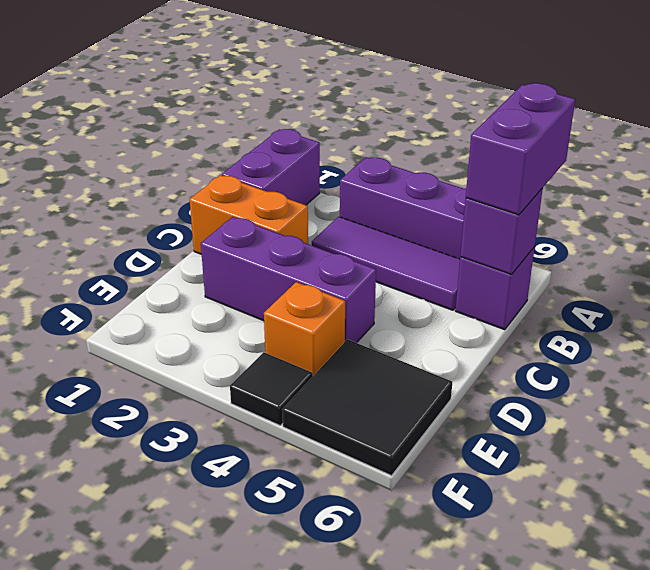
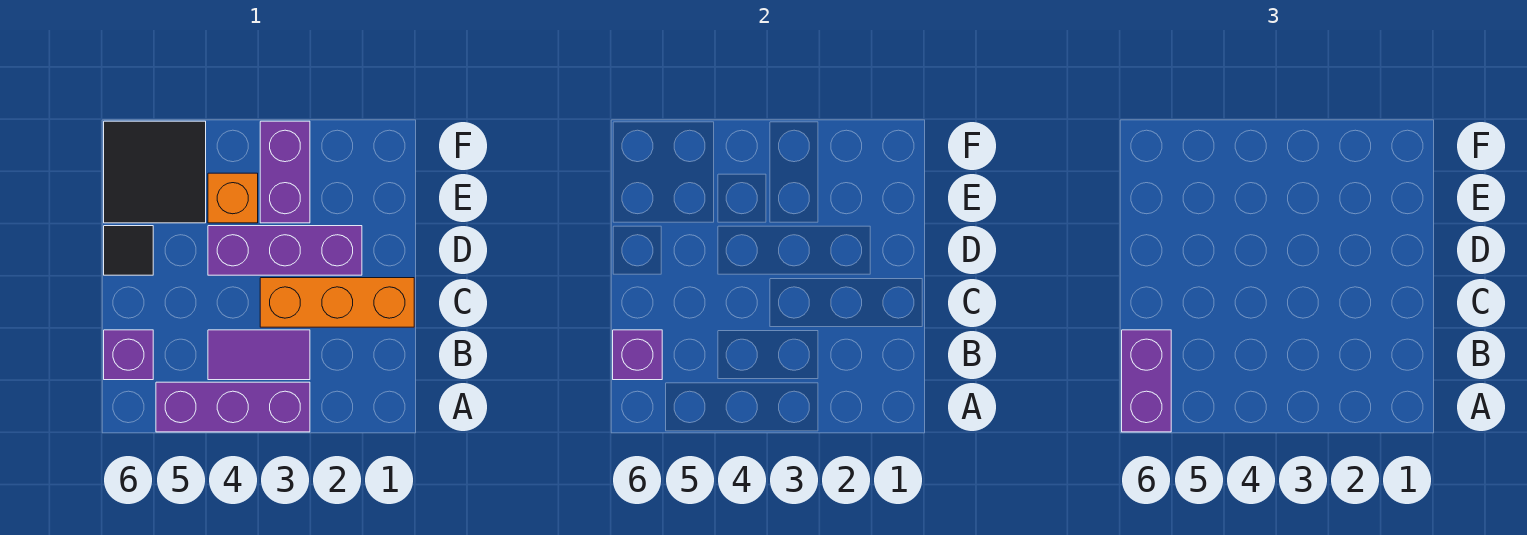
purple 1x2 brick [222,129,320,205] -> purple 1x2 brick moved to [260,121,310,223]
purple 1x3 tile [312,217,460,310] -> purple 1x2 tile [208,330,310,380]
orange 1x2 brick [190,175,308,254] -> orange 1x3 brick [260,278,414,327]
black 1x1 tile [230,352,313,425] -> black 1x1 tile moved to [104,226,153,275]

